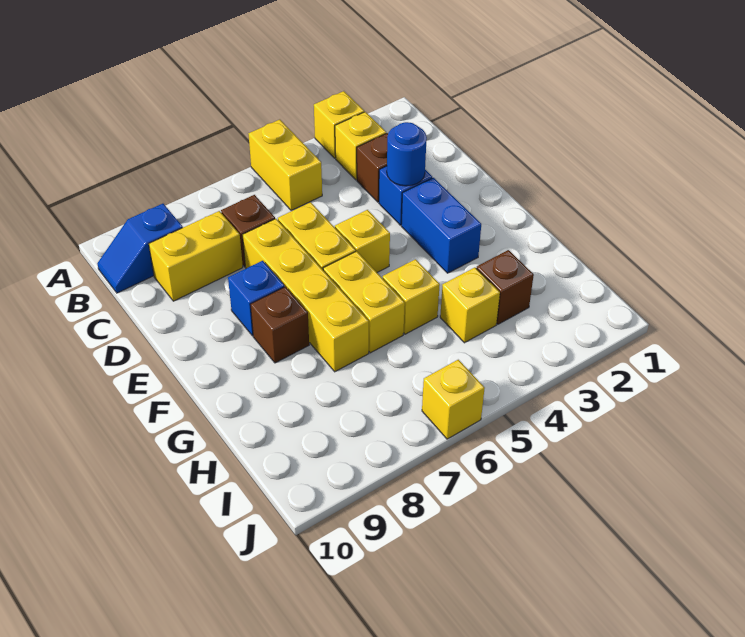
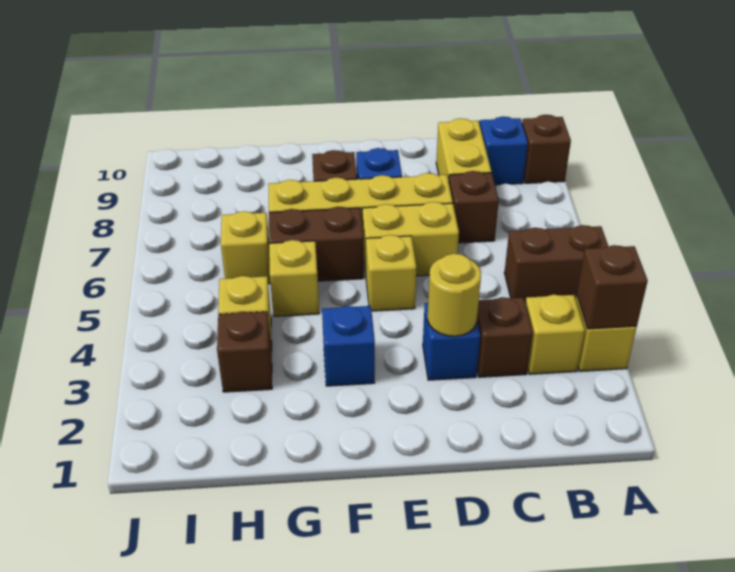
none -> brown 1x1 brick [577,245,648,329]
yellow 1x2 brick [249,120,322,211] -> brown 1x2 brick [504,225,608,303]
none -> brown 1x1 brick [522,115,571,183]
blue 1x1 round brick [387,122,427,186] -> yellow 1x1 round brick [427,254,481,336]
blue 1x2 brick [401,178,481,273] -> blue 1x1 brick [322,306,375,386]
yellow 1x2 brick [323,251,405,353] -> brown 1x2 brick [269,207,364,281]
yellow 1x1 brick [422,360,485,439] -> yellow 1x1 brick moved to [221,211,271,284]

